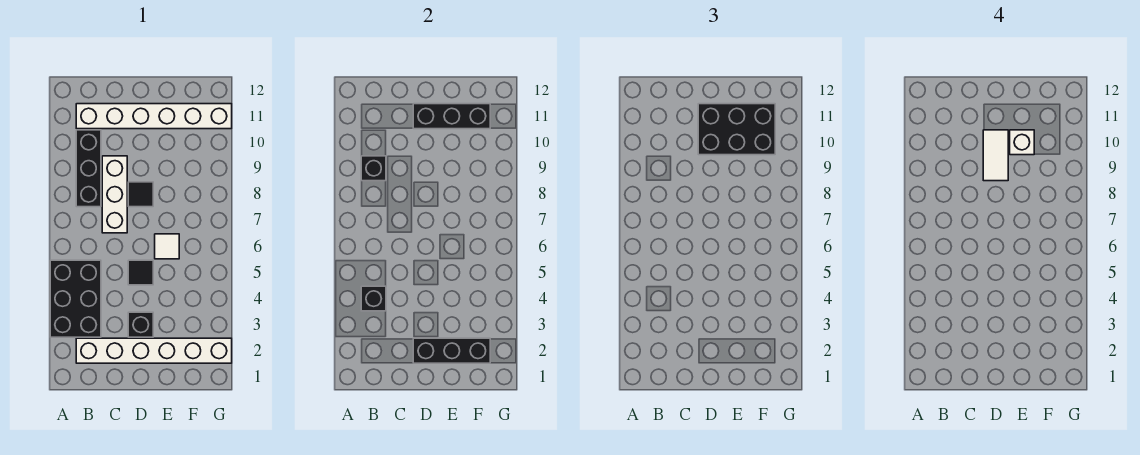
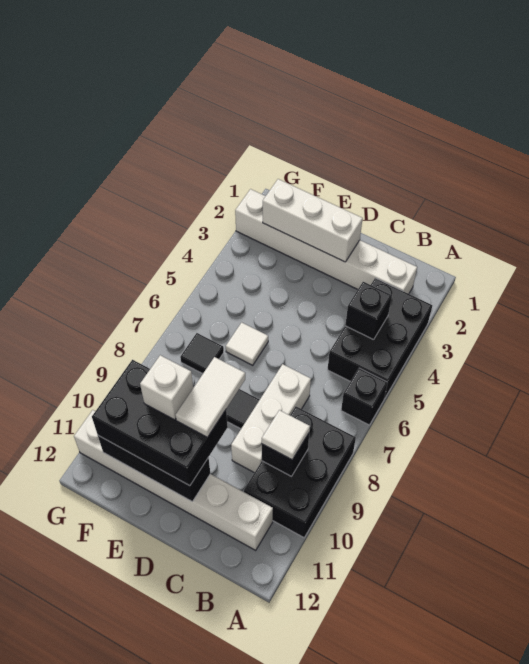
black 1x3 brick [76,130,101,207] -> black 2x3 brick [244,407,356,537]
none -> white 1x1 tile [262,410,310,460]
black 1x3 brick [413,338,490,363] -> white 1x3 brick [263,179,363,262]
black 1x1 brick [128,312,153,337] -> black 1x1 brick moved to [341,368,388,425]
black 1x1 tile [128,260,153,285] -> black 1x1 tile moved to [180,333,224,374]

